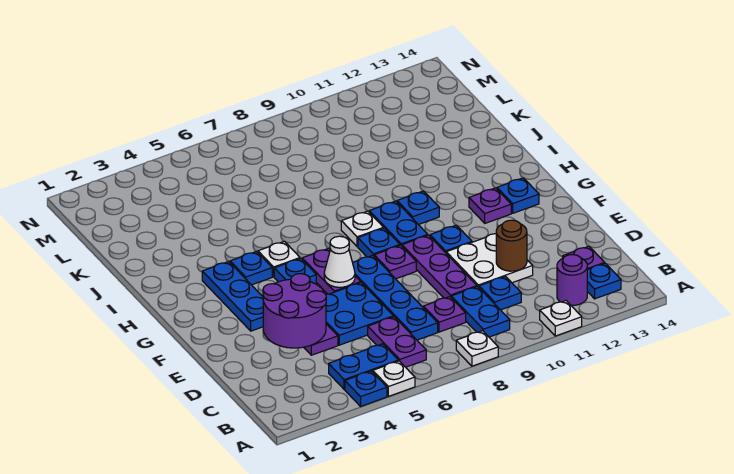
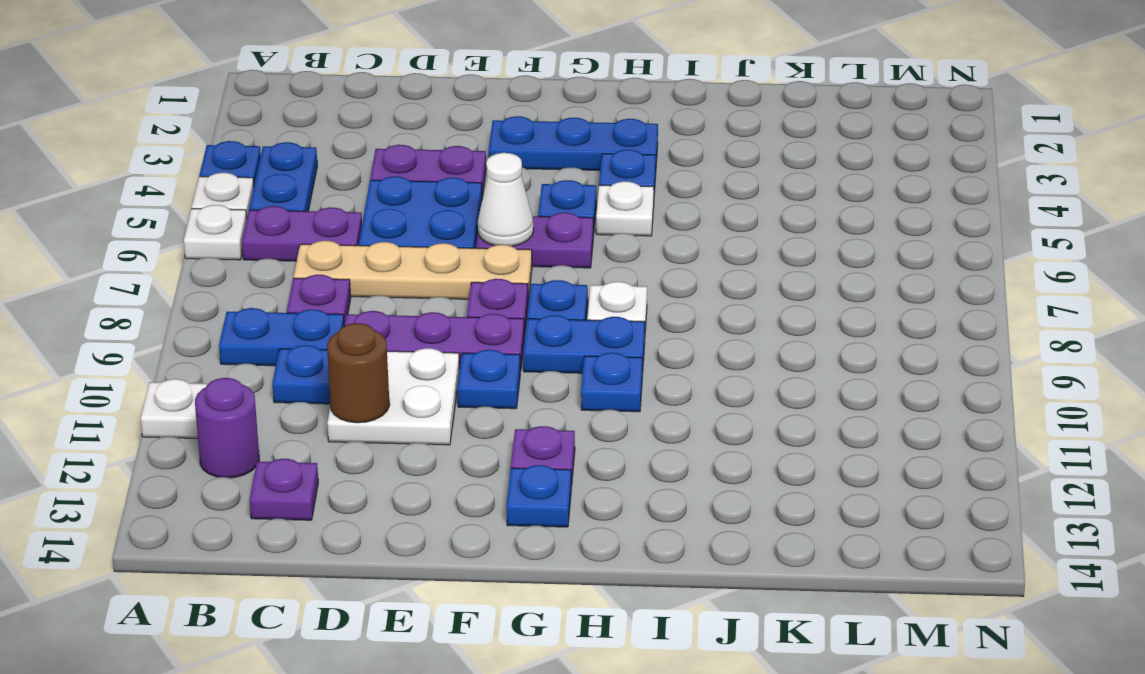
white 1x1 plate [456,331,498,366] -> white 1x1 plate moved to [184,205,247,260]
blue 1x1 plate [587,263,621,299] -> none
blue 1x4 plate [353,255,438,340] -> tan 1x4 plate [294,241,532,300]
purple 2x2 round brick [263,274,326,348] -> none

